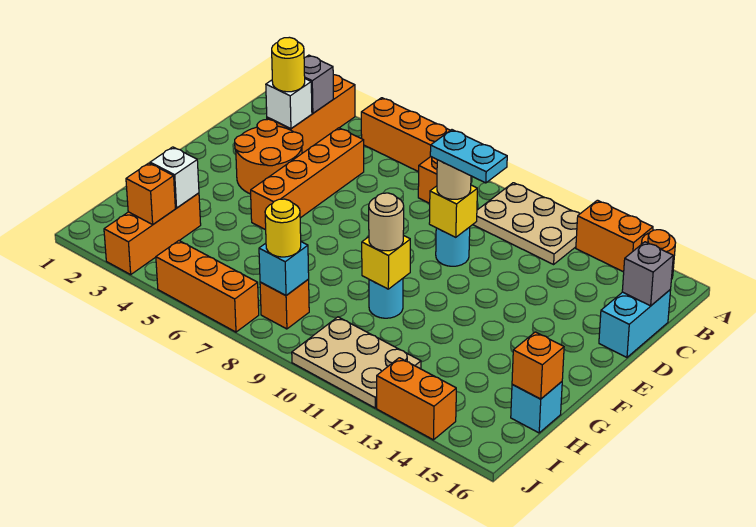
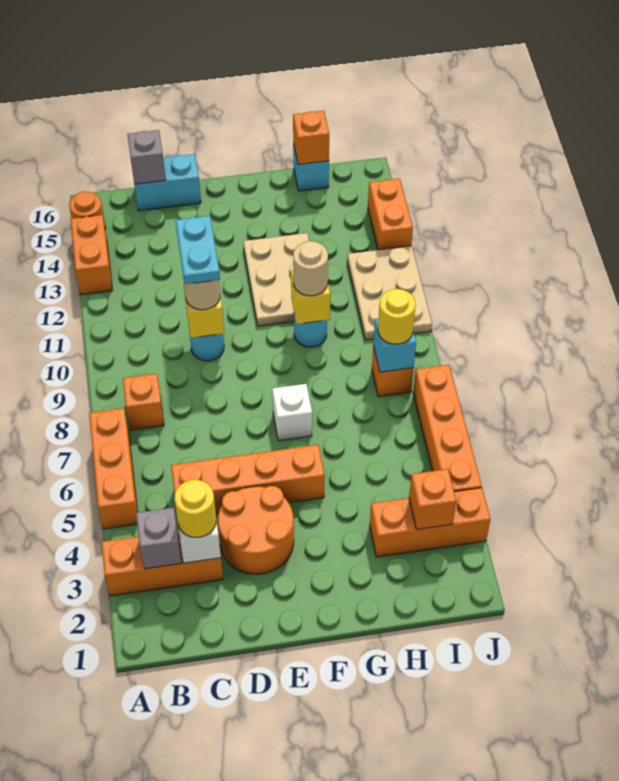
tan 2x3 plate [473,183,580,264] -> tan 2x3 plate moved to [243,233,309,326]
white 1x1 brick [150,147,199,208] -> white 1x1 brick moved to [272,384,312,441]
orange 1x3 brick [156,241,259,332] -> orange 1x4 brick [413,365,482,492]

